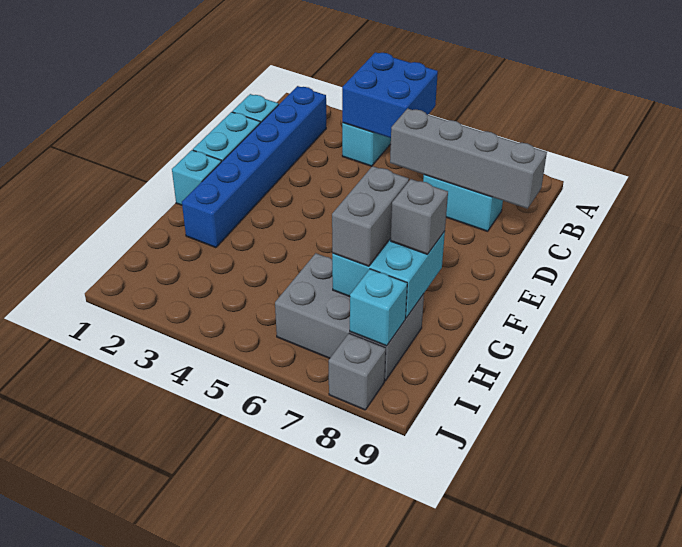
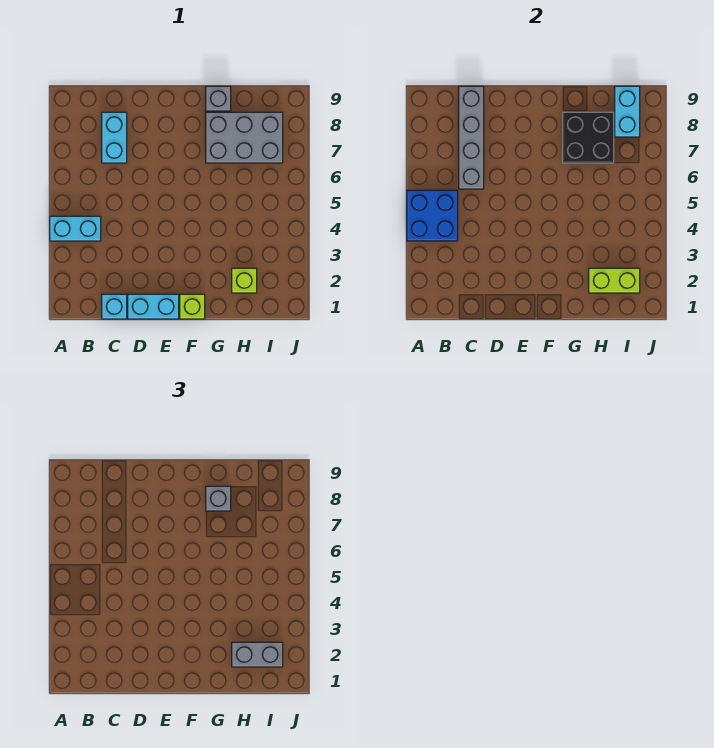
blue 1x6 brick [182,86,326,248] -> none
cyan 1x1 brick [172,150,221,205] -> lime 1x1 brick [180,294,205,319]
cyan 2x2 brick [332,231,445,318] -> black 2x2 brick [563,112,614,163]
grey 1x2 brick [332,166,409,266] -> grey 1x2 brick moved to [232,642,283,667]
none -> lime 1x1 brick [232,268,257,293]
none -> lime 1x2 brick [589,268,640,293]
grey 2x3 brick [275,253,424,381] -> grey 2x3 brick turned to [206,112,283,163]
cyan 1x1 brick [350,269,407,346] -> cyan 1x2 brick [615,86,640,137]
grey 1x1 brick [329,333,386,410] -> grey 1x1 brick moved to [206,86,231,111]

